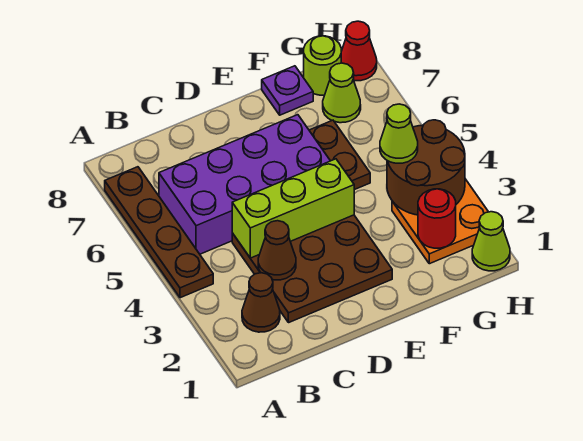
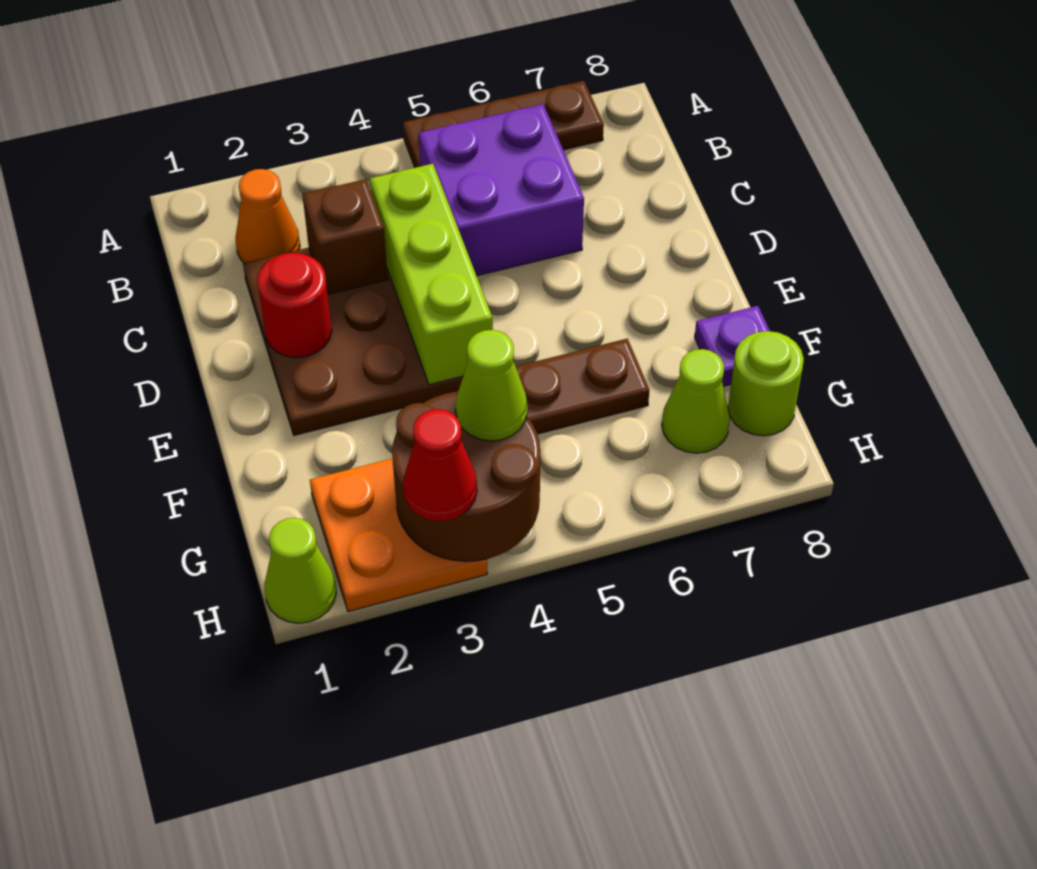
brown 1x4 plate [105,167,213,298] -> brown 1x3 plate [403,81,604,168]
brown 1x1 cone [242,273,280,332] -> orange 1x1 cone [235,169,300,263]
purple 2x4 brick [159,115,330,254] -> purple 2x2 brick [419,104,584,276]
brown 1x1 cone [258,221,296,280] -> brown 1x1 brick [302,179,388,295]
red 1x1 round brick [418,189,456,248] -> red 1x1 round brick moved to [257,253,332,358]
red 1x1 cone [341,21,377,81] -> red 1x1 cone moved to [403,409,477,521]

